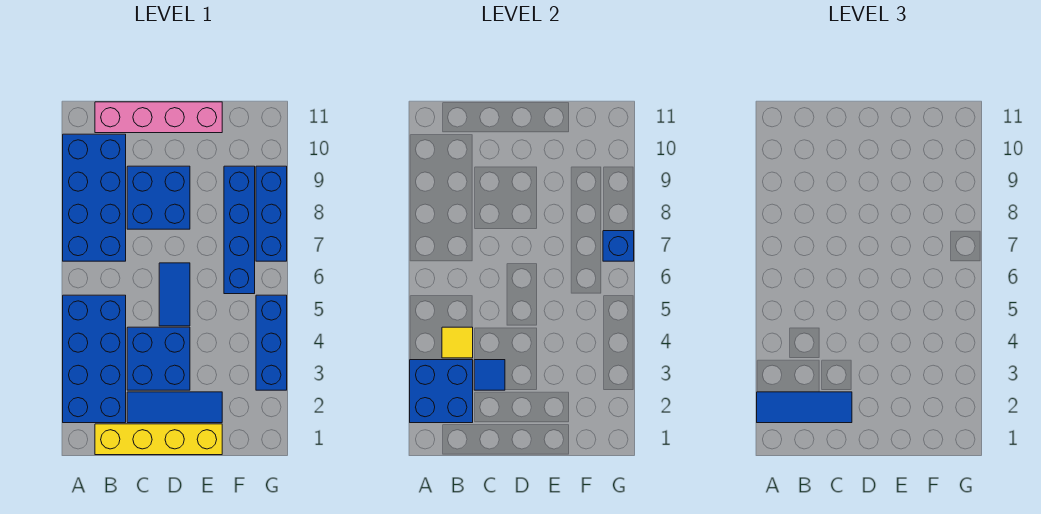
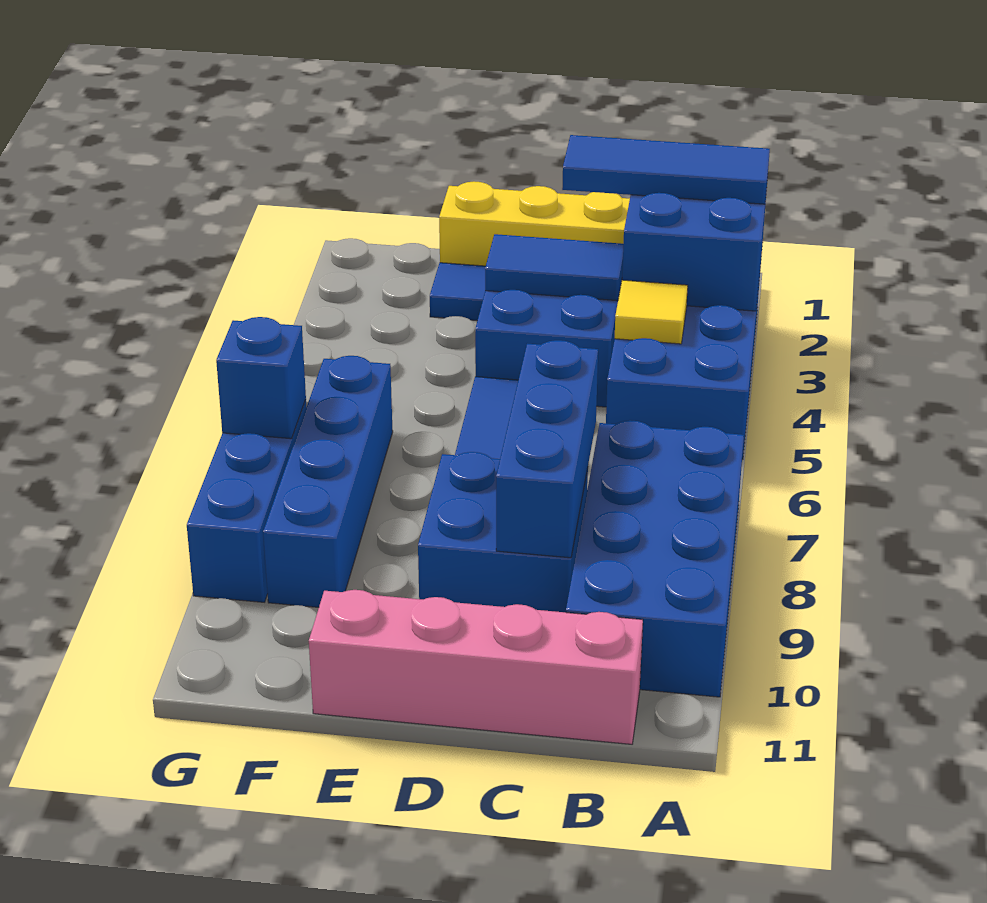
blue 1x1 tile [474,360,505,390] -> blue 1x2 tile [485,234,623,301]
blue 1x3 brick [256,295,287,390] -> blue 1x3 brick moved to [496,340,598,558]

